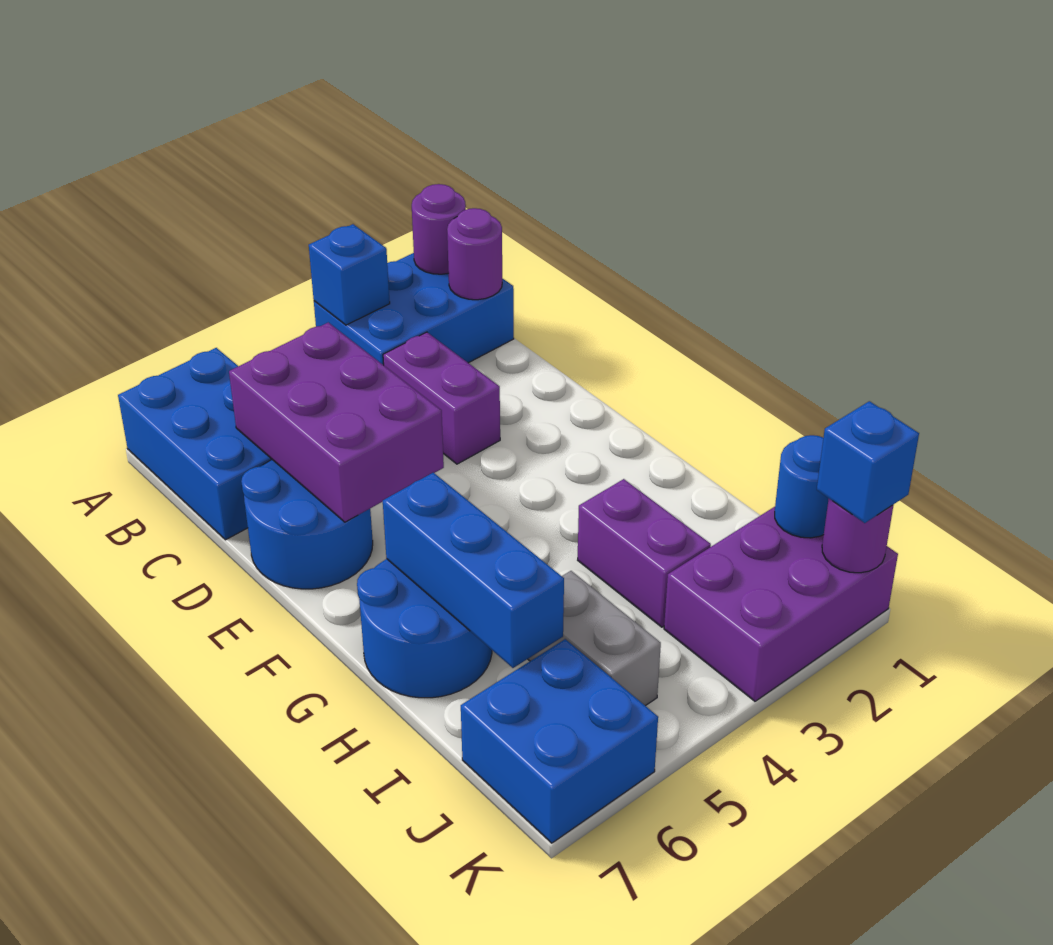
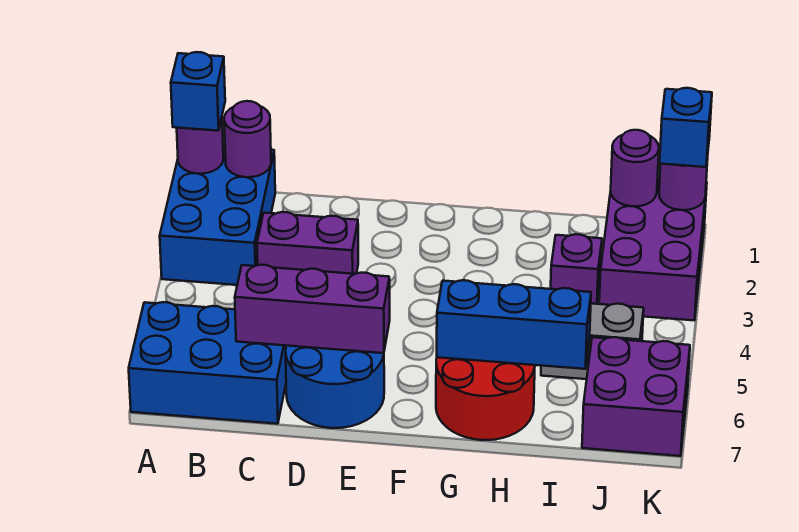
blue 1x1 brick [309,224,390,325] -> blue 1x1 brick moved to [171,52,225,131]
purple 2x3 brick [229,322,444,522] -> purple 1x3 brick [235,265,390,353]
blue 2x2 round brick [357,559,492,698] -> red 2x2 round brick [436,357,535,440]
purple 1x2 brick [578,479,711,627] -> purple 1x1 brick [551,234,602,304]
blue 1x1 round brick [775,435,829,538] -> purple 1x1 round brick [611,130,659,206]
blue 2x2 brick [461,639,658,843] -> purple 2x2 brick [582,337,690,456]

